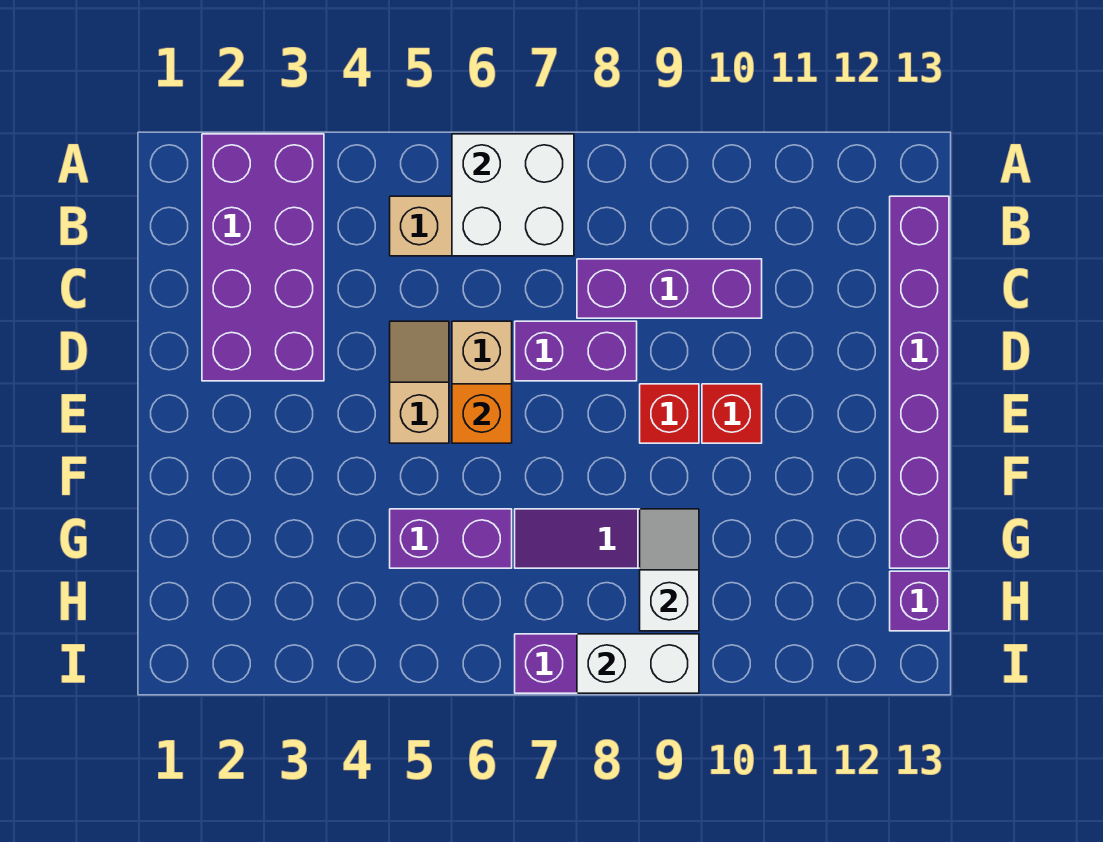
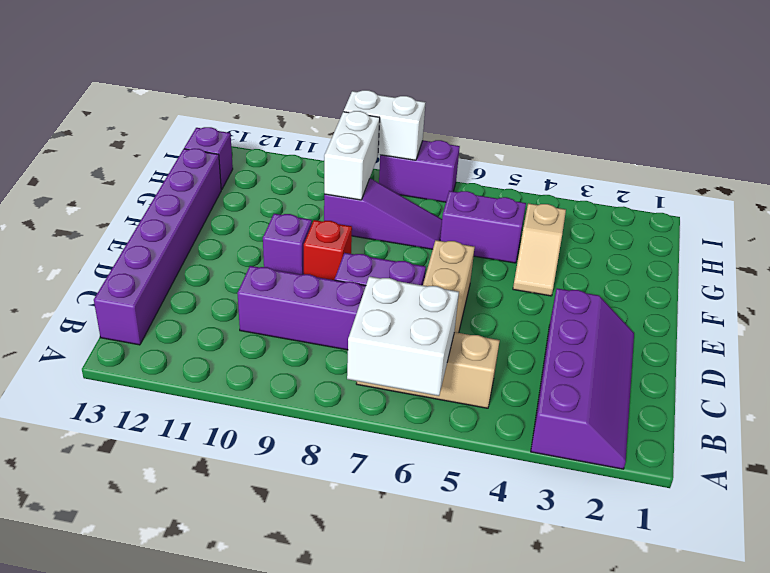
purple 2x4 brick [202,134,324,381] -> purple 2x4 slope [531,288,634,469]
tan 1x2 slope [390,321,449,443] -> tan 1x2 slope moved to [513,203,566,296]
orange 1x1 brick [452,384,512,443] -> none
red 1x1 brick [702,384,762,443] -> purple 1x1 brick [263,214,312,275]
white 1x2 slope [640,509,699,631] -> white 1x2 brick [324,111,380,200]

